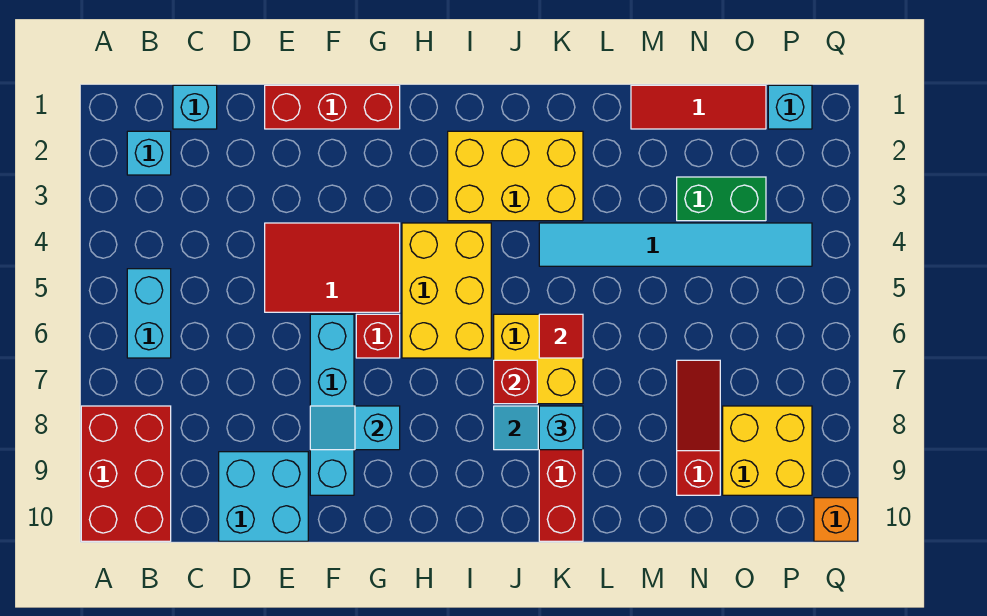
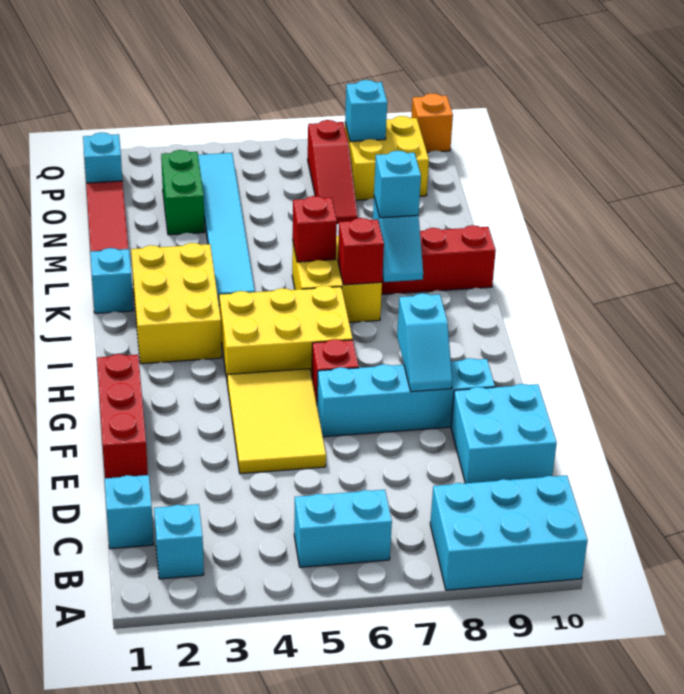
red 2x3 brick [81,406,171,541] -> cyan 2x3 brick [430,475,588,590]
red 2x3 tile [265,223,400,312] -> yellow 2x3 tile [227,369,326,474]
none -> cyan 1x1 brick [90,248,133,313]
red 1x1 tile [539,314,583,358] -> red 1x1 brick [292,196,337,262]
red 1x3 slope [677,360,720,495] -> red 1x3 slope turned to [308,120,358,224]
none -> cyan 1x1 brick [345,80,387,142]

